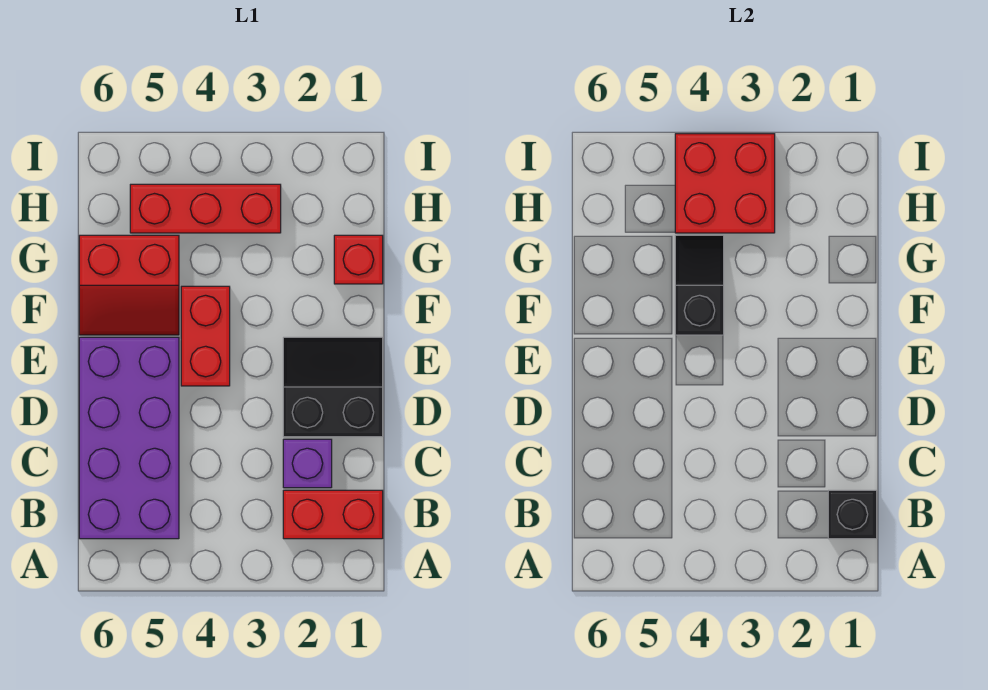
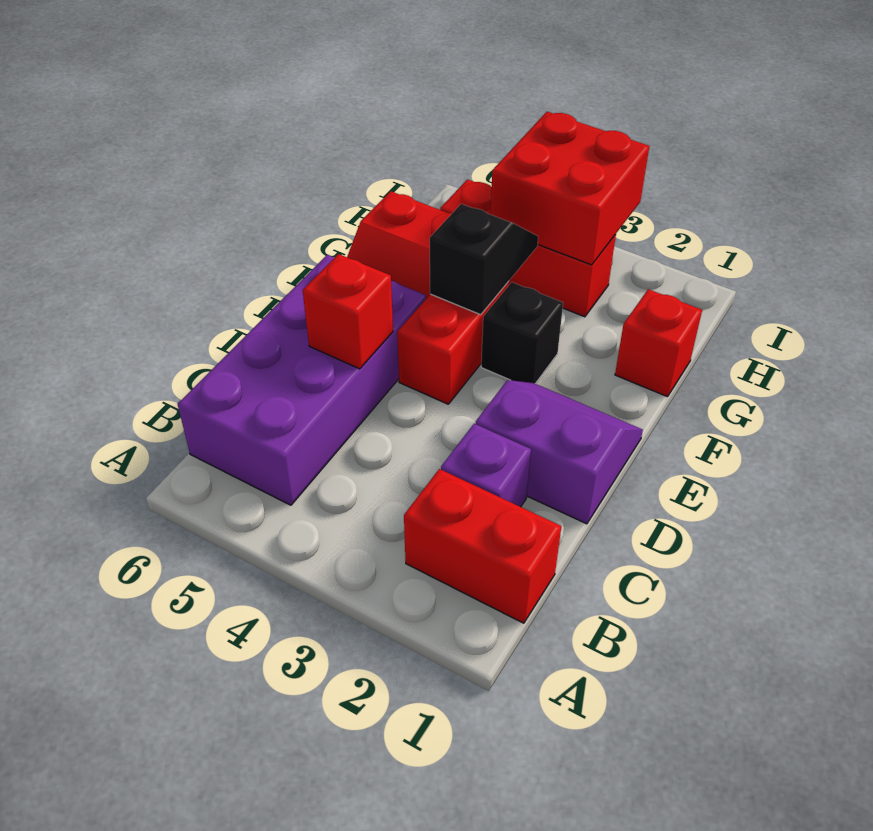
black 1x1 brick [828,490,877,539] -> black 1x1 brick moved to [481,282,563,383]
black 2x2 slope [283,337,383,437] -> purple 2x2 slope [476,380,643,524]
none -> red 1x1 brick [303,254,393,369]

